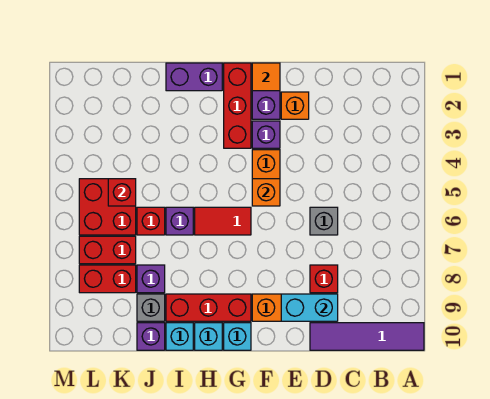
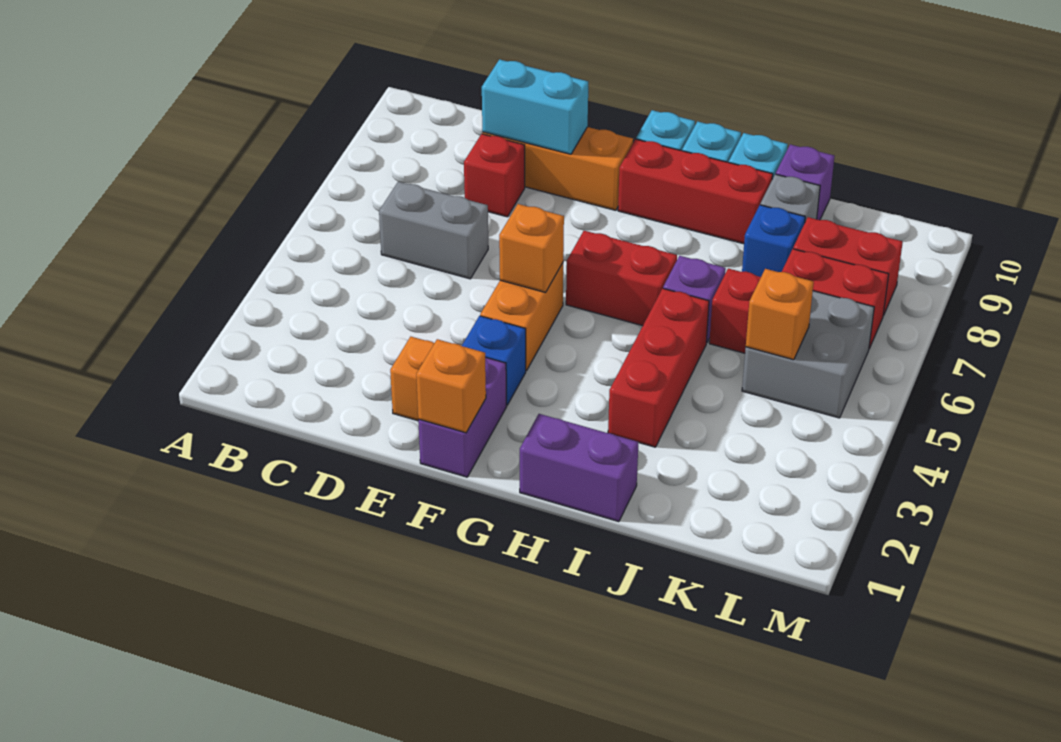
purple 1x4 tile [310,323,424,350] -> none
grey 1x1 brick [310,207,338,235] -> grey 1x2 brick [379,182,488,279]
orange 1x1 tile [252,63,280,91] -> orange 1x1 brick [416,339,486,433]
purple 1x1 brick [252,121,280,148] -> blue 1x1 brick [462,316,526,405]
red 1x3 brick [224,63,251,148] -> red 1x3 brick moved to [608,288,709,447]
red 1x2 tile [195,207,251,235] -> red 1x2 brick [566,231,677,326]
purple 1x1 brick [137,265,165,293] -> blue 1x1 brick [742,205,805,277]
red 2x2 brick [79,179,136,235] -> grey 2x2 brick [742,291,874,418]
red 1x1 brick [108,179,136,206] -> orange 1x1 brick [746,269,814,360]

